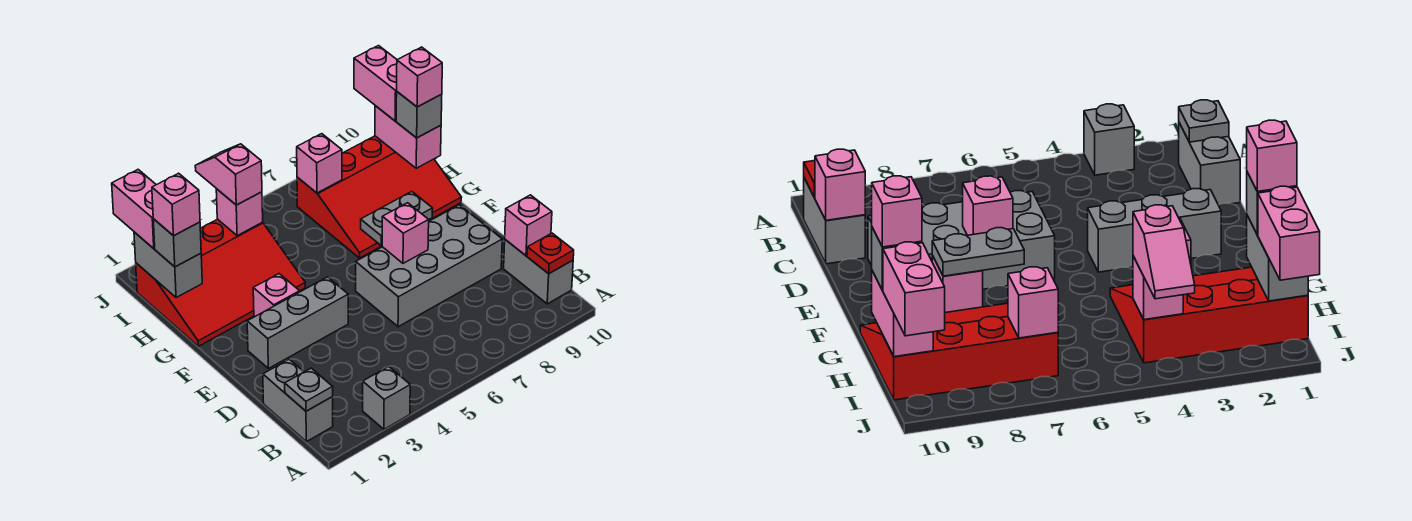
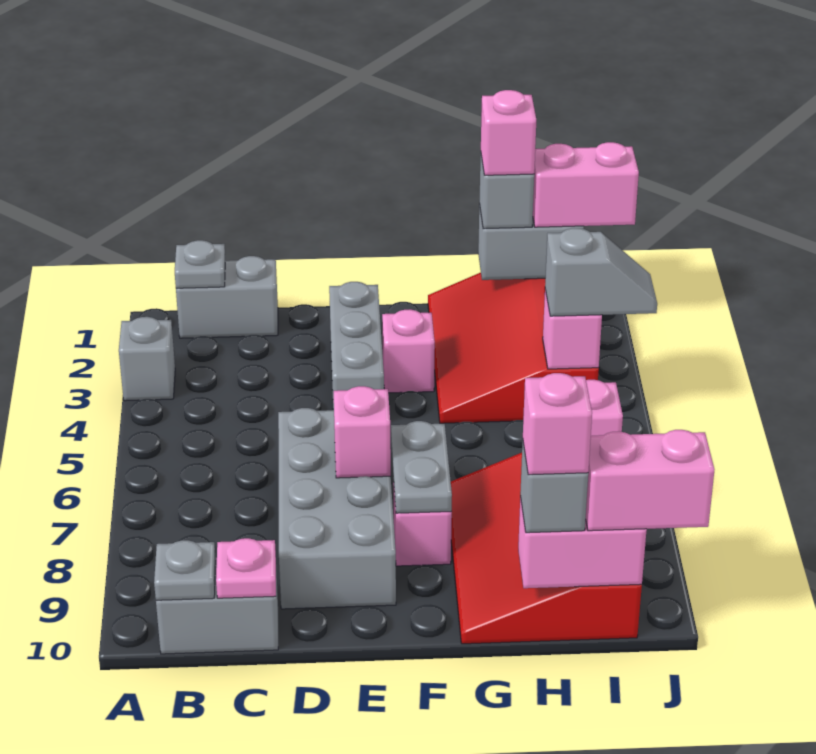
red 1x1 plate [527,233,574,274] -> grey 1x1 plate [154,540,216,600]
pink 1x1 brick [505,195,552,256] -> pink 1x1 plate [216,538,276,598]
pink 1x2 slope [195,144,262,205] -> grey 1x2 slope [545,228,657,316]

